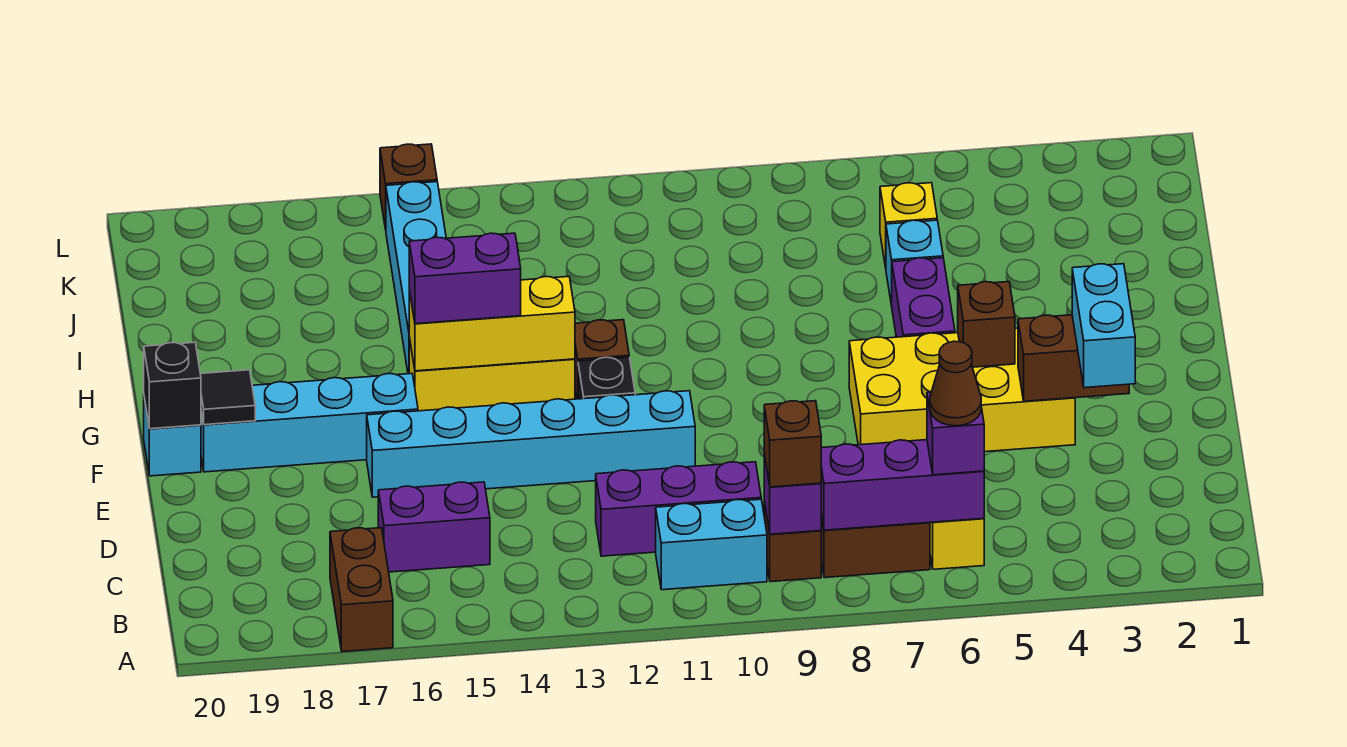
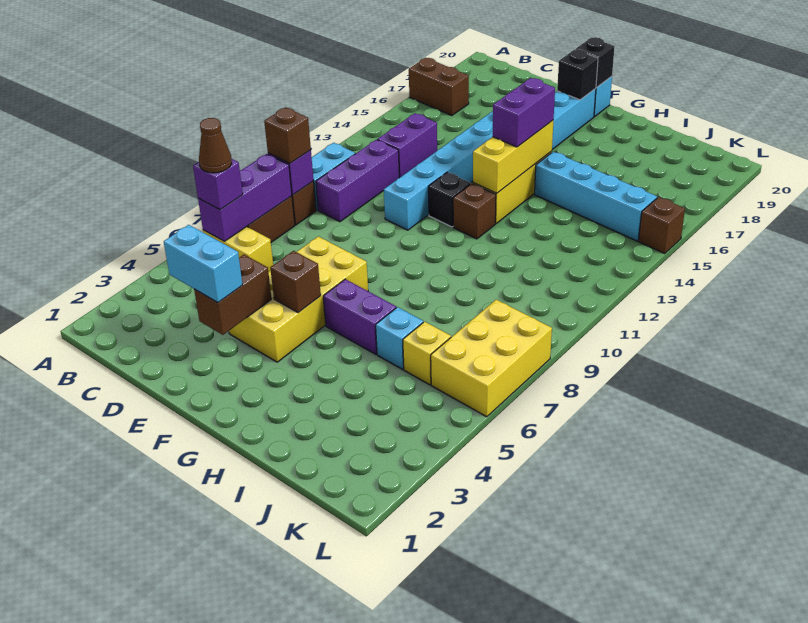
purple 1x2 brick [378,482,490,572] -> purple 1x2 brick moved to [377,113,437,178]
black 1x1 tile [200,370,255,425] -> black 1x1 brick [557,49,598,100]
none -> yellow 2x3 brick [431,300,552,417]

